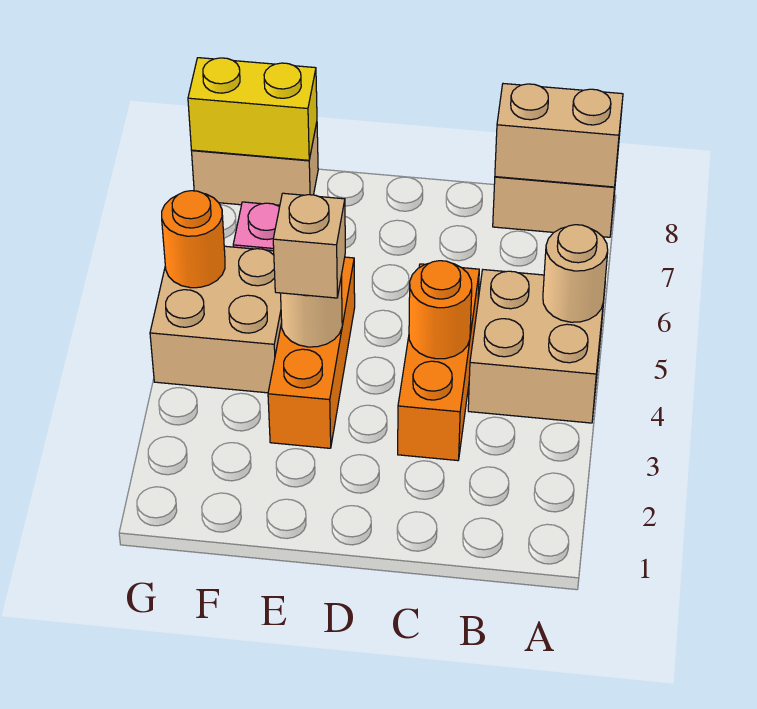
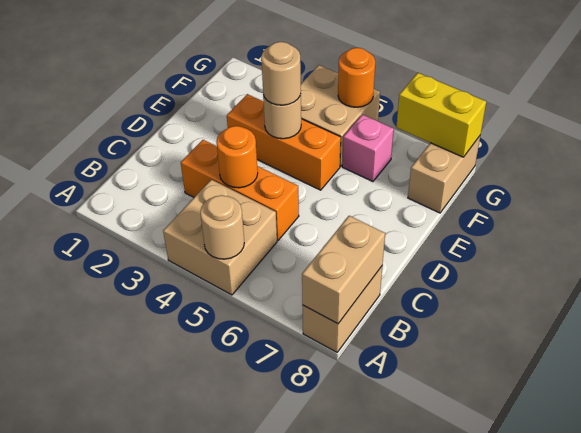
tan 1x1 brick [273,193,345,298] -> tan 1x1 round brick [261,42,301,105]
yellow 1x2 brick [188,58,317,160] -> yellow 1x2 brick turned to [396,73,486,157]

